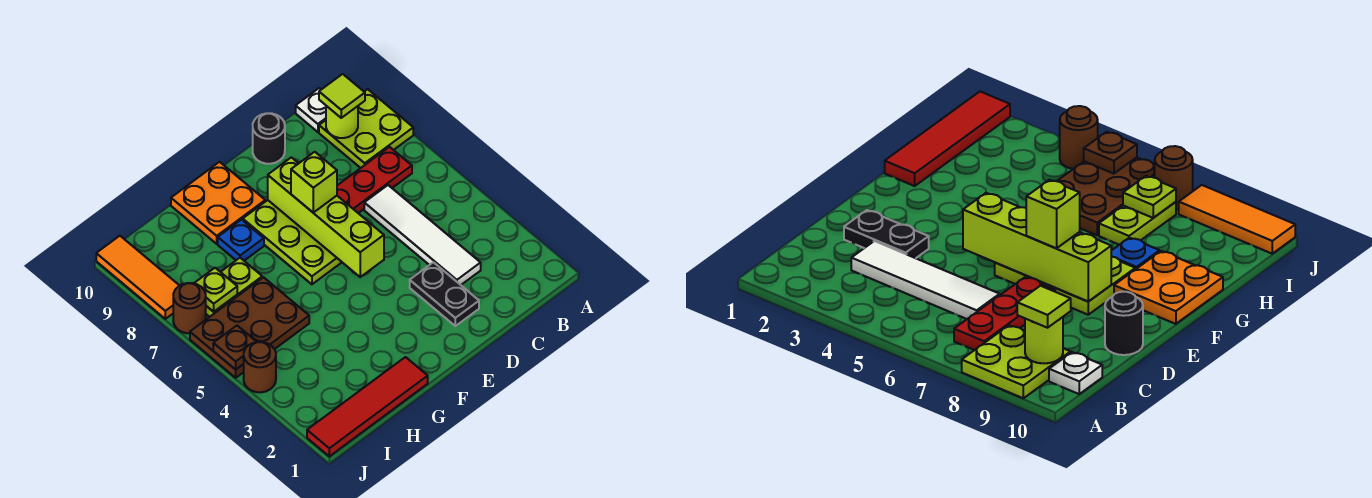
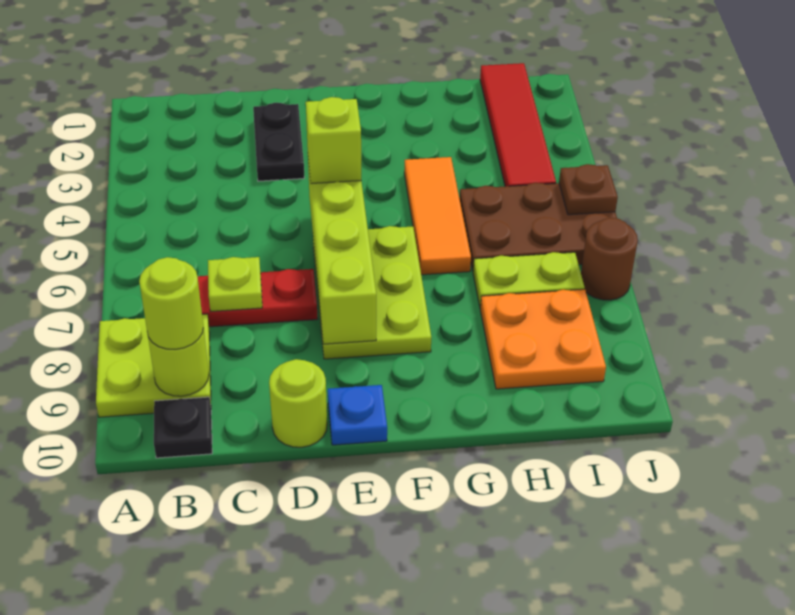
lime 1x1 tile [319,74,365,118] -> lime 1x1 round brick [139,257,203,349]
white 1x1 plate [296,88,326,132] -> black 1x1 plate [154,397,212,458]
white 1x4 tile [364,185,481,285] -> none
black 1x1 round brick [253,113,285,164] -> lime 1x1 round brick [269,359,327,447]
lime 1x1 brick [291,152,337,213] -> lime 1x1 brick moved to [306,97,361,183]
orange 2x2 plate [171,162,265,244] -> orange 2x2 plate moved to [480,289,606,389]
red 1x4 tile [307,357,428,456] -> red 1x4 tile turned to [480,63,556,186]
blue 1x1 plate [218,220,264,261] -> blue 1x1 plate moved to [328,385,387,445]
lime 1x1 plate [194,268,237,312] -> lime 1x1 plate moved to [208,257,262,311]
brown 1x1 round brick [244,342,276,392] -> none
orange 1x3 tile [96,236,180,319] -> orange 1x3 tile moved to [404,157,471,275]

